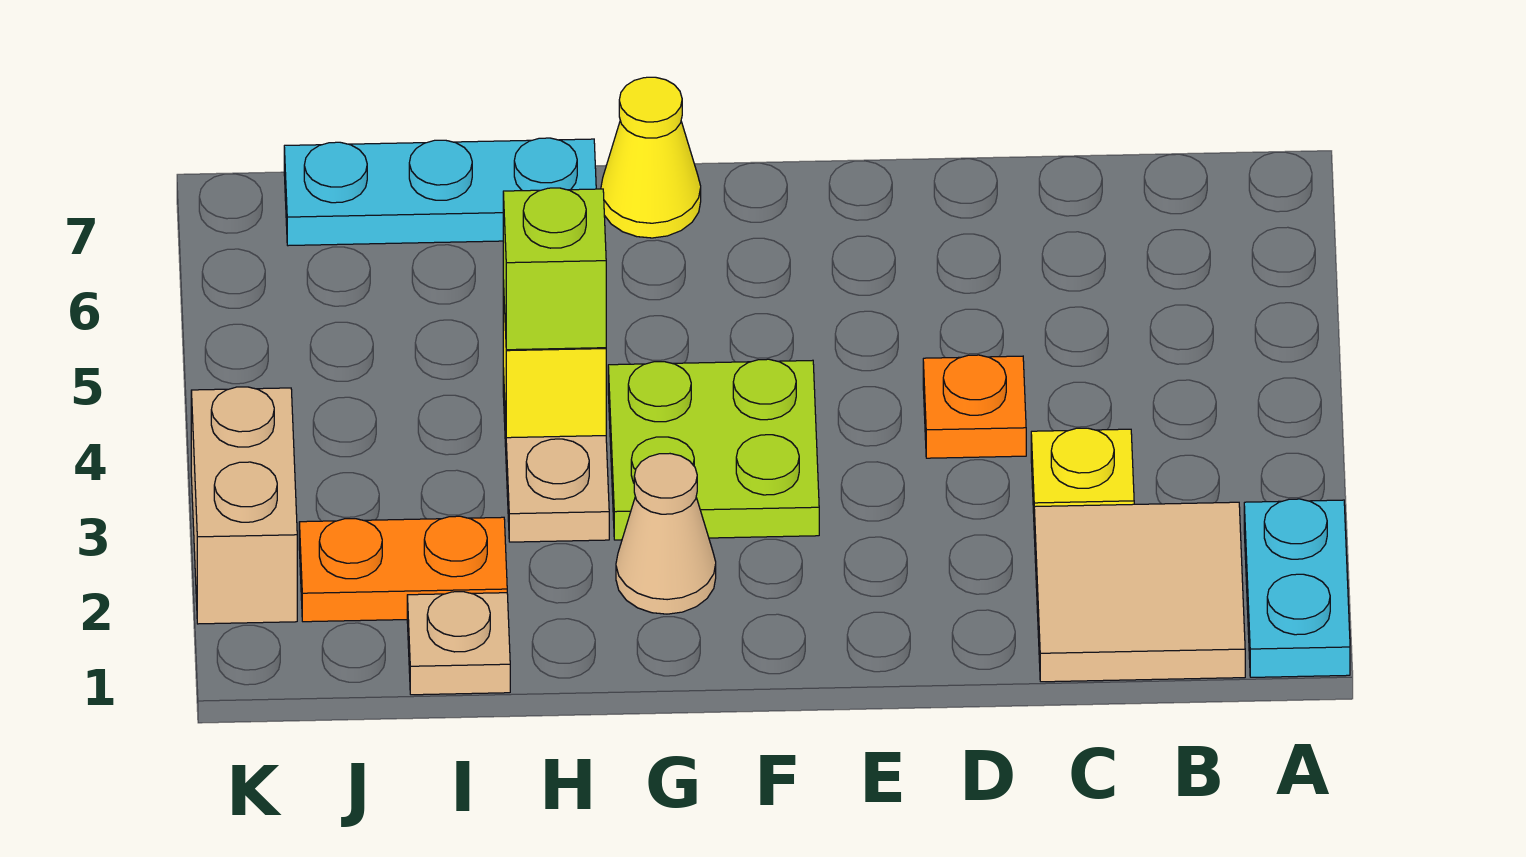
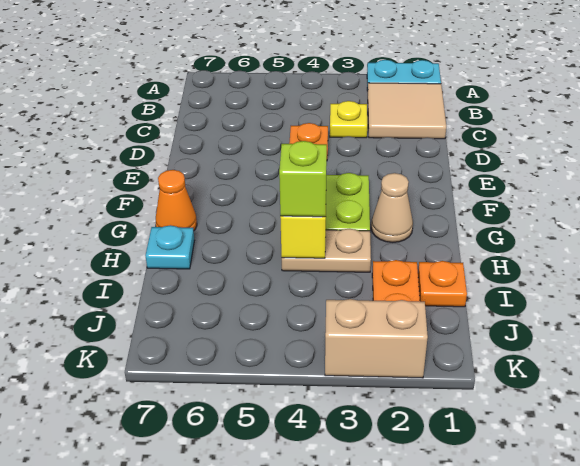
yellow 1x1 cone [601,77,701,238] -> orange 1x1 cone [156,170,197,230]
cyan 1x3 plate [284,138,596,246] -> cyan 1x1 plate [145,225,194,269]
tan 1x1 plate [407,592,510,695] -> orange 1x1 plate [418,261,467,307]

